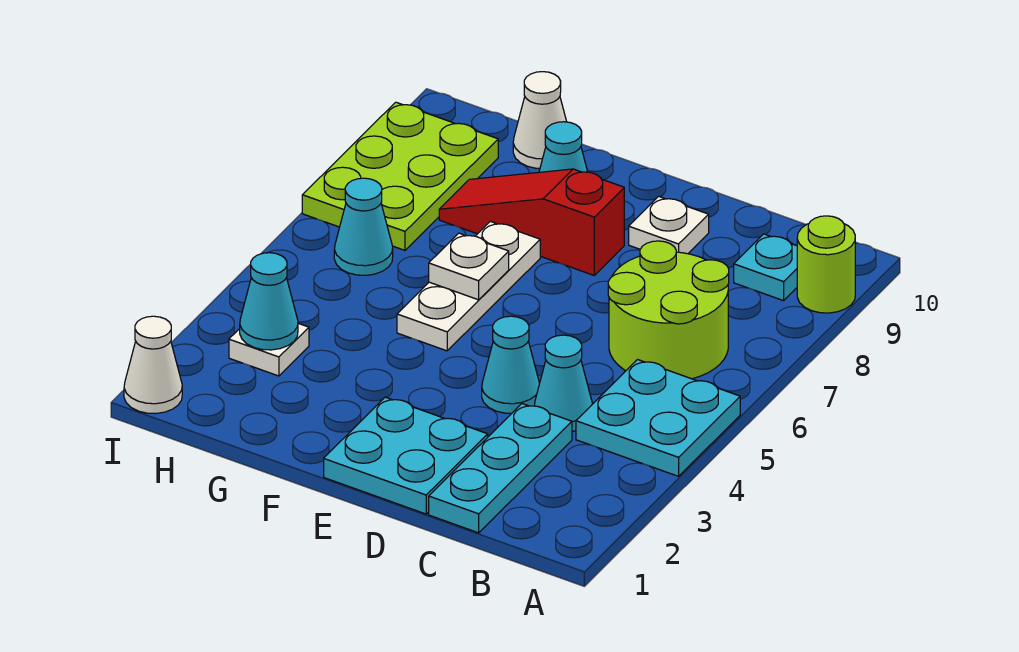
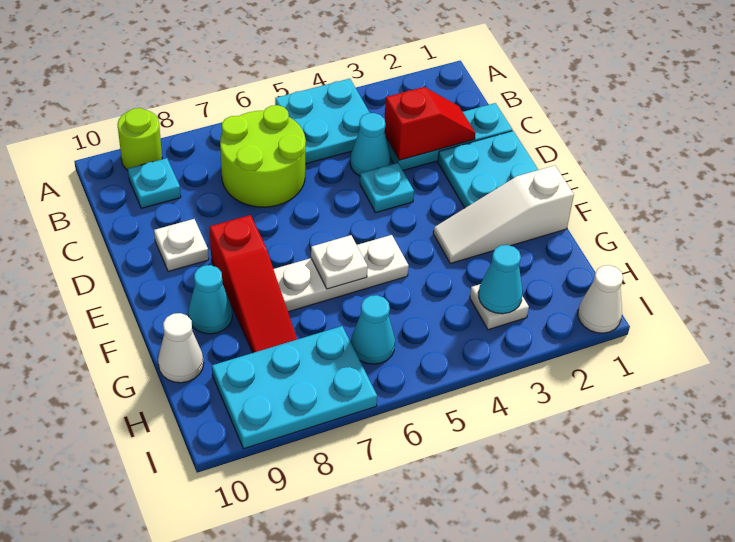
none -> red 1x2 slope [384,87,475,160]
cyan 1x1 cone [482,316,540,413] -> cyan 1x1 plate [360,163,414,213]
none -> white 1x3 slope [433,166,574,263]
lime 2x3 plate [302,102,498,250] -> cyan 2x3 plate [212,326,377,449]

